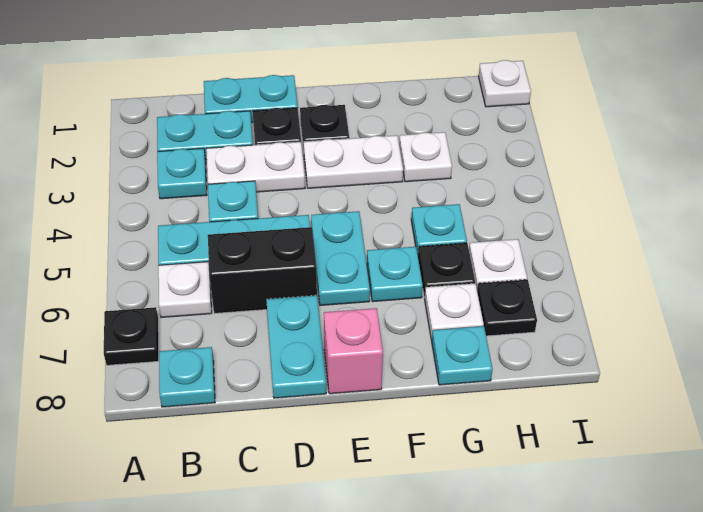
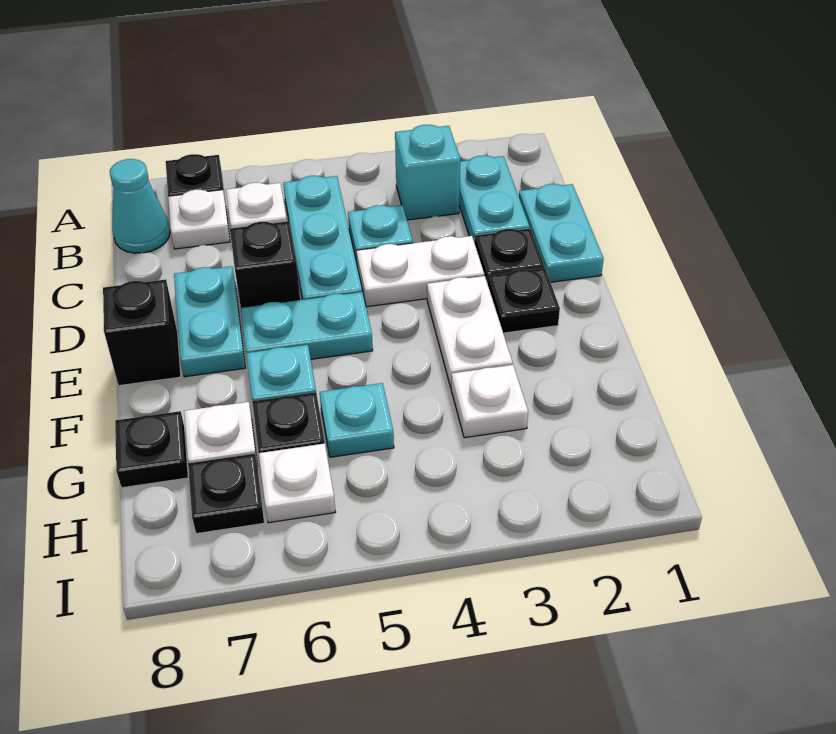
cyan 1x1 plate [157,148,207,199] -> cyan 1x1 brick [395,125,460,220]
cyan 1x1 plate [159,347,215,407] -> cyan 1x1 cone [110,159,170,253]
white 1x2 plate [206,142,305,192] -> white 1x2 plate turned to [357,236,484,307]
black 1x2 brick [208,227,317,313] -> black 1x1 brick [230,221,300,308]
cyan 1x2 plate [266,295,326,398] -> cyan 1x2 plate turned to [174,266,245,377]
pink 1x1 brick [324,308,383,394] -> black 1x1 brick [103,280,181,386]
cyan 1x1 plate [432,326,493,385] -> black 1x1 plate [115,411,188,488]
white 1x1 plate [479,60,531,107] -> white 1x1 plate moved to [168,190,230,249]

